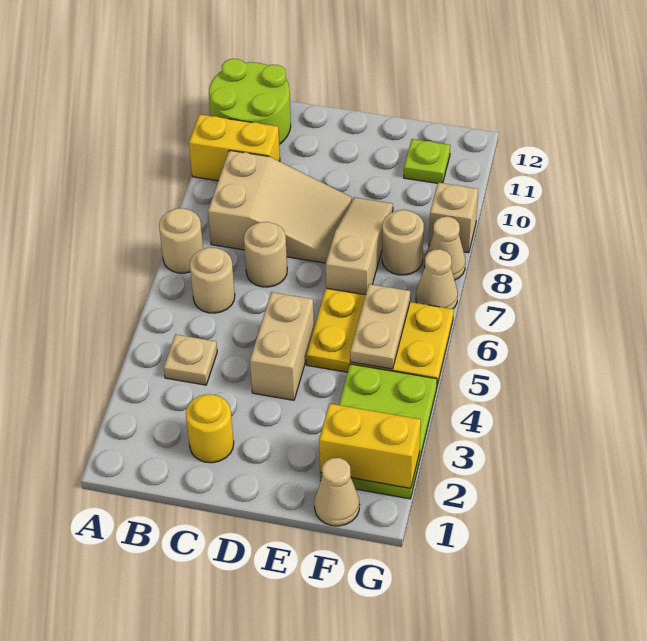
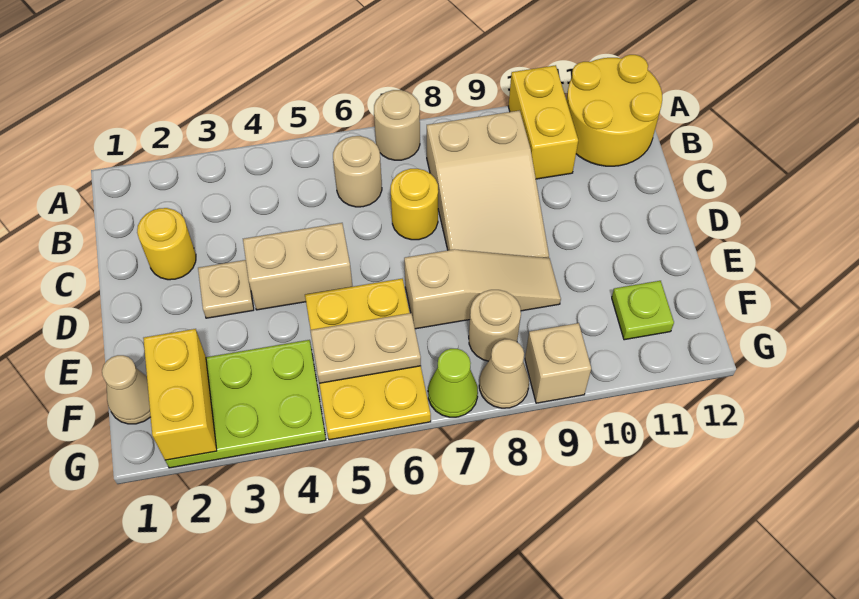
lime 2x2 round brick [209,59,291,144] -> yellow 2x2 round brick [566,55,662,166]
tan 1x1 plate [164,334,217,385] -> tan 1x1 plate moved to [198,260,254,318]
tan 1x1 round brick [244,222,287,287] -> yellow 1x1 round brick [391,169,438,240]
tan 1x1 cone [416,249,458,309] -> lime 1x1 cone [428,349,478,417]

